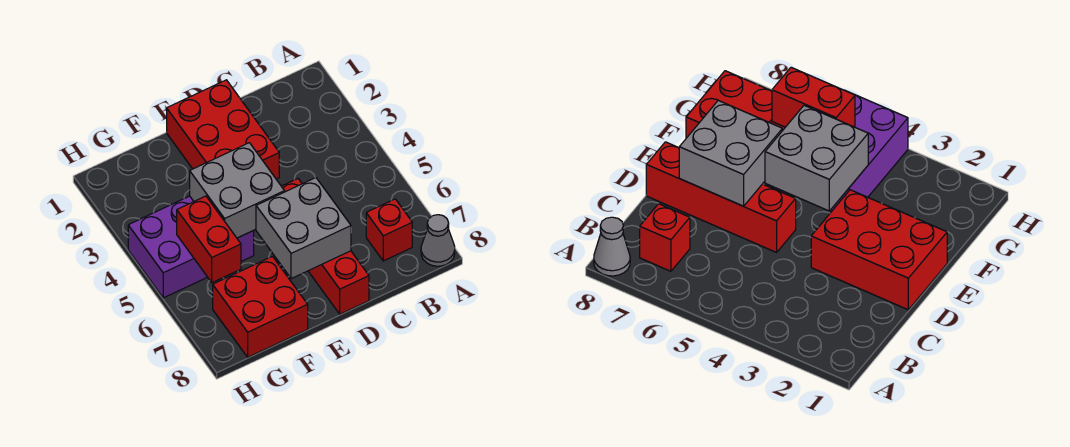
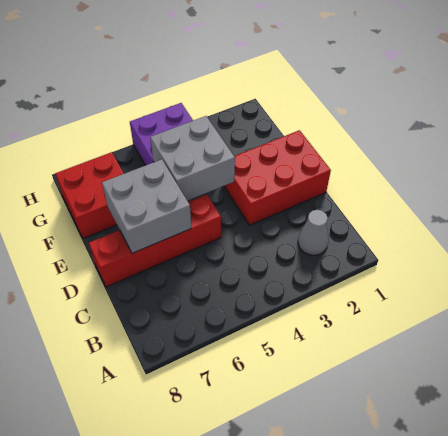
grey 1x1 cone [421,215,455,266] -> grey 1x1 cone moved to [298,210,328,255]
red 1x1 brick [366,199,412,261] -> none
red 1x2 brick [177,196,241,283] -> none

